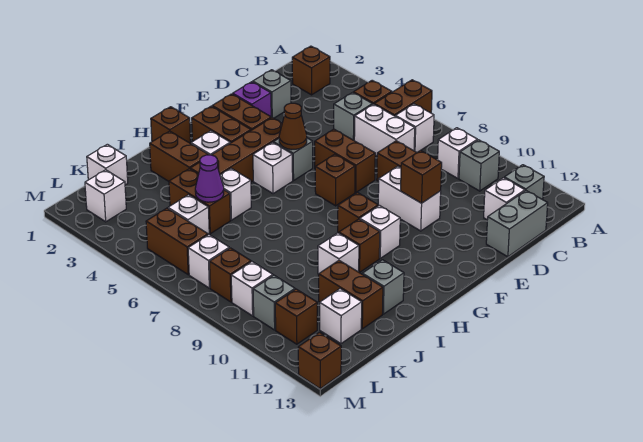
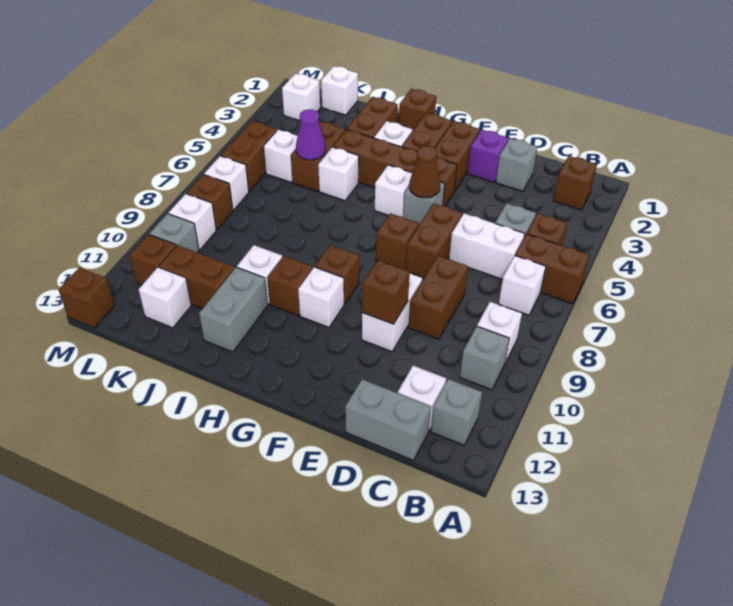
white 1x2 brick [354,104,415,156] -> white 1x2 brick turned to [449,213,525,279]
grey 1x1 brick [362,260,404,314] -> grey 1x2 brick [199,267,268,352]
brown 1x2 brick [319,261,383,329] -> brown 1x2 brick turned to [159,245,235,309]

